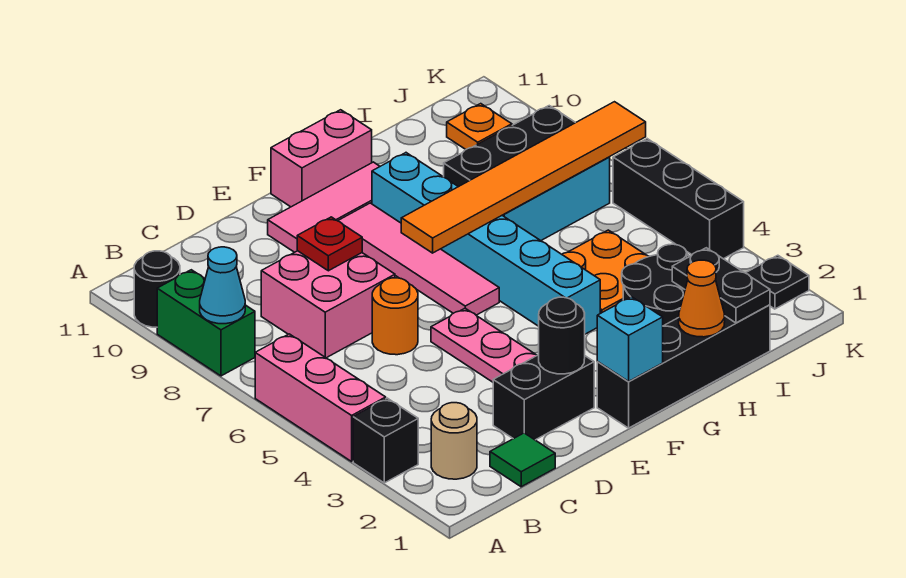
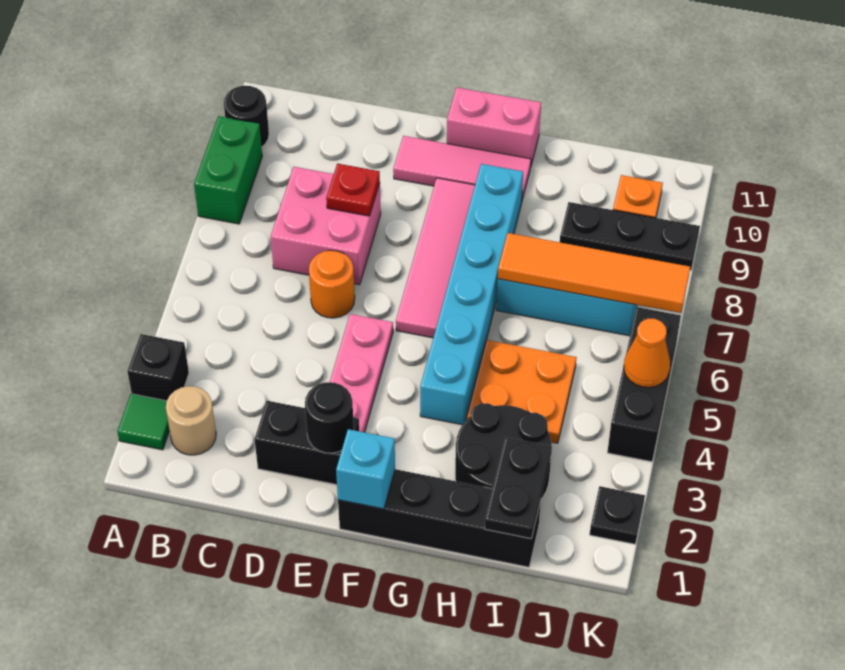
pink 1x3 brick [255,334,386,461] -> none
cyan 1x1 cone [200,247,245,324] -> none
green 1x1 tile [490,433,555,487] -> green 1x1 tile moved to [117,394,170,450]
orange 1x6 tile [401,102,646,253] -> orange 1x4 tile [498,233,690,313]
orange 1x1 cone [679,260,725,337] -> orange 1x1 cone moved to [624,319,670,387]

